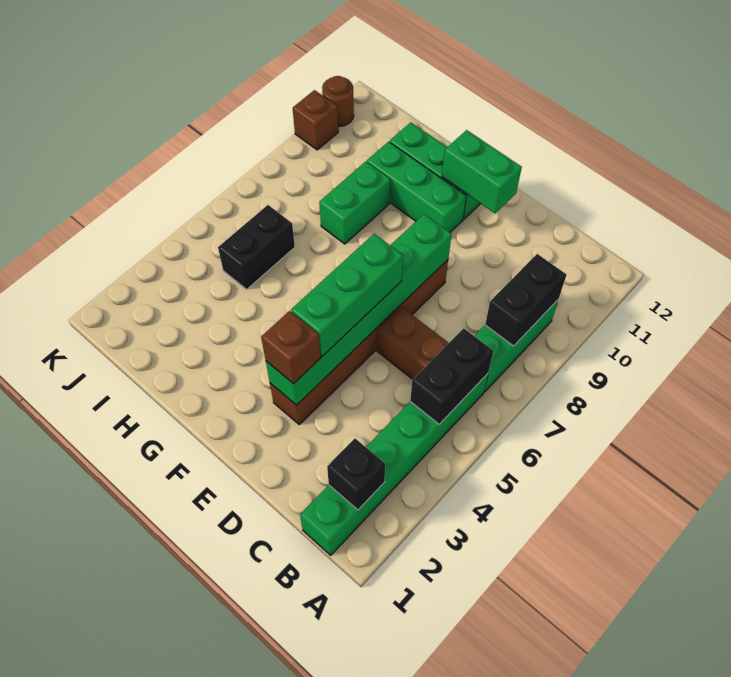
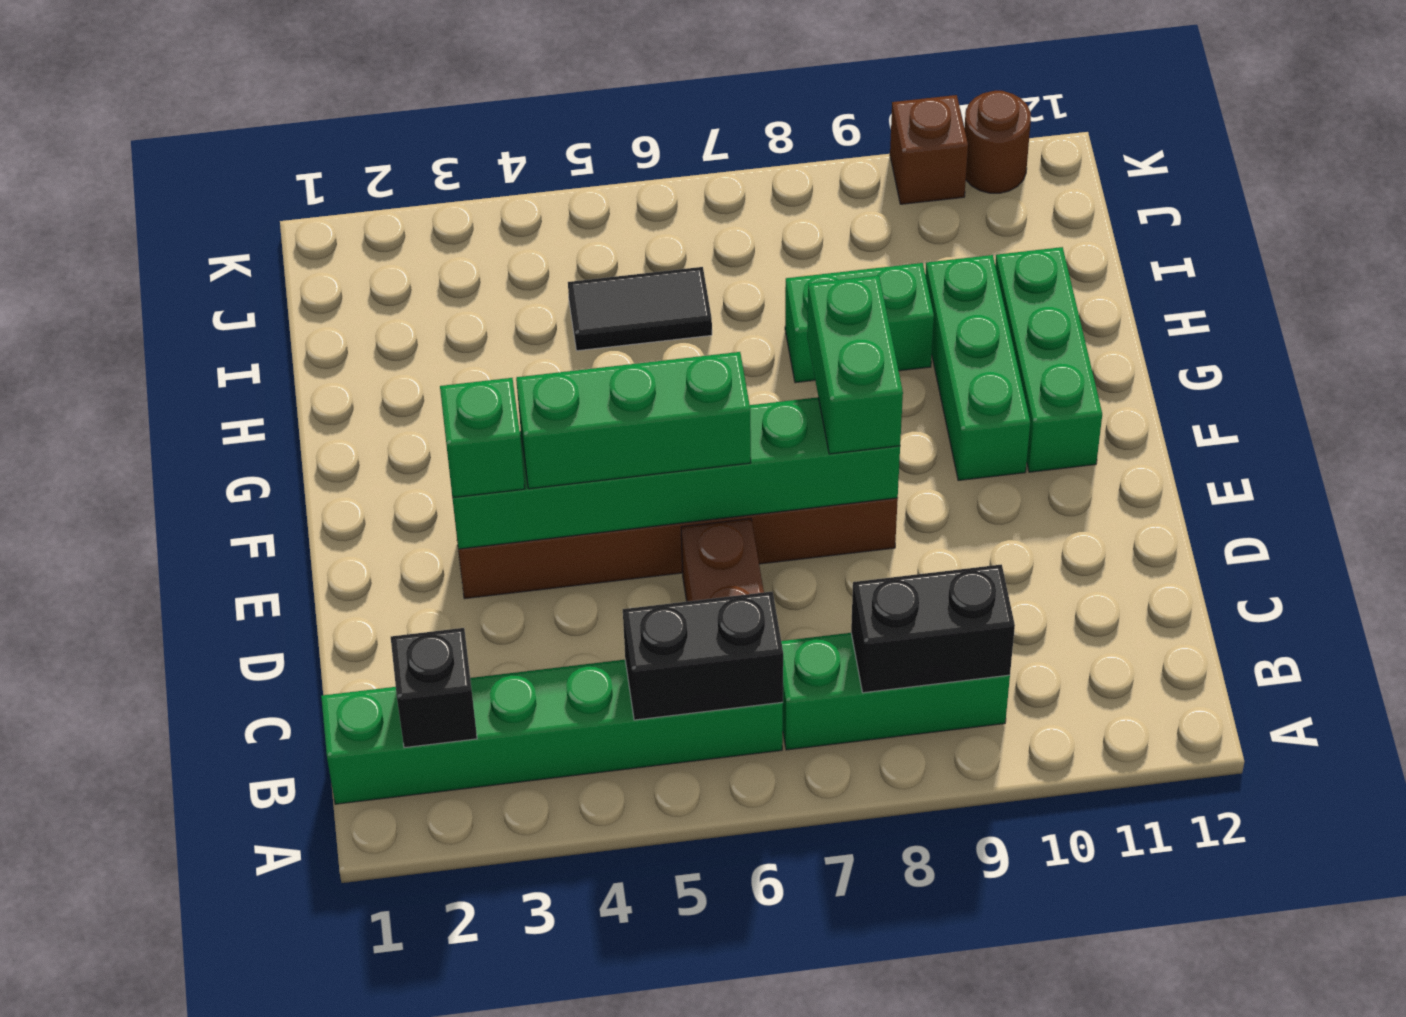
brown 1x1 brick [261,311,321,384] -> green 1x1 brick [440,378,525,497]
green 1x2 brick [442,130,522,213] -> green 1x2 brick moved to [807,275,903,454]
black 1x2 brick [218,205,295,289] -> black 1x2 tile [568,267,712,351]

